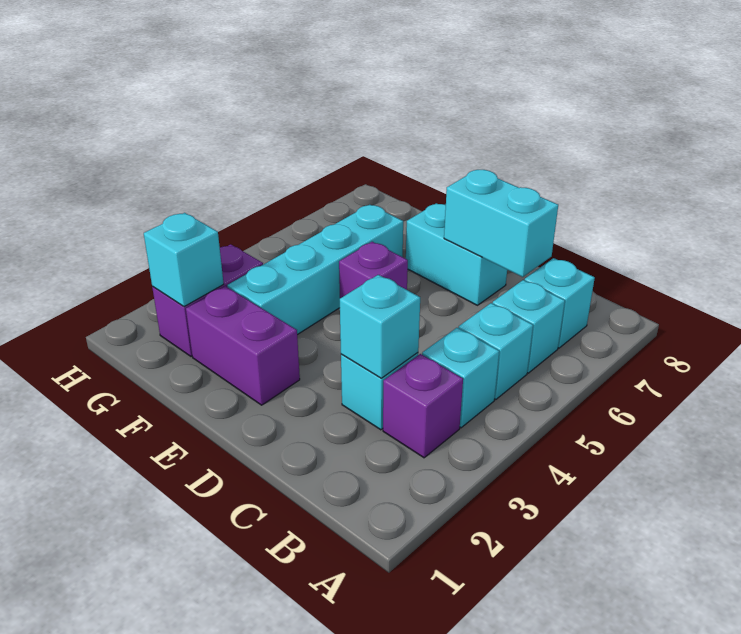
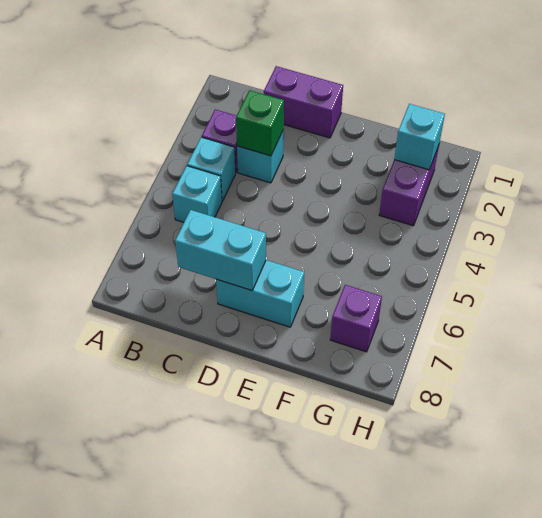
cyan 1x1 brick [493,280,565,373] -> none
cyan 1x1 brick [525,258,595,348] -> none
cyan 1x1 brick [340,275,420,378] -> green 1x1 brick [236,90,284,156]
purple 1x2 brick [186,286,300,405] -> purple 1x2 brick moved to [264,66,343,138]
purple 1x1 brick [339,242,408,298] -> purple 1x1 brick moved to [330,285,382,352]
cyan 1x4 brick [227,205,403,335] -> none

